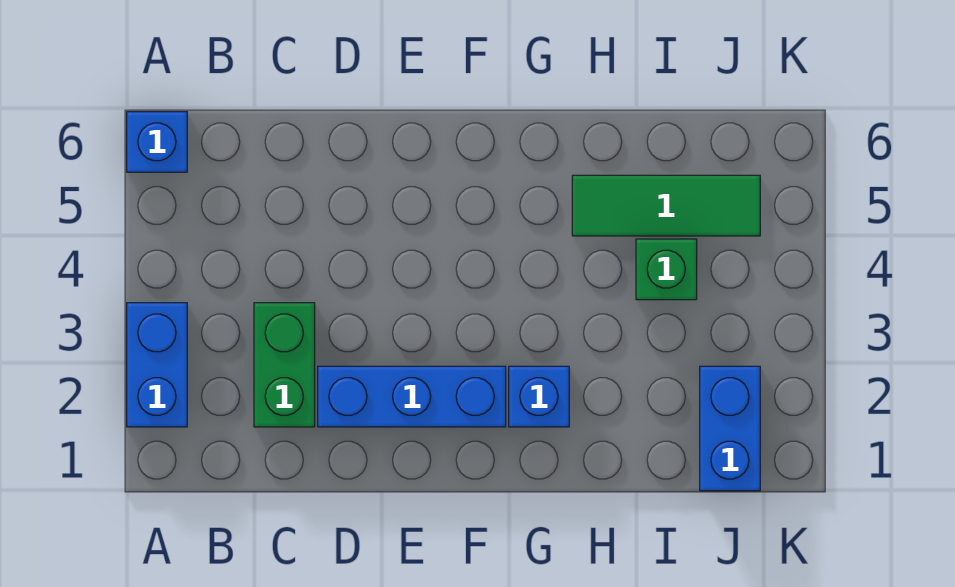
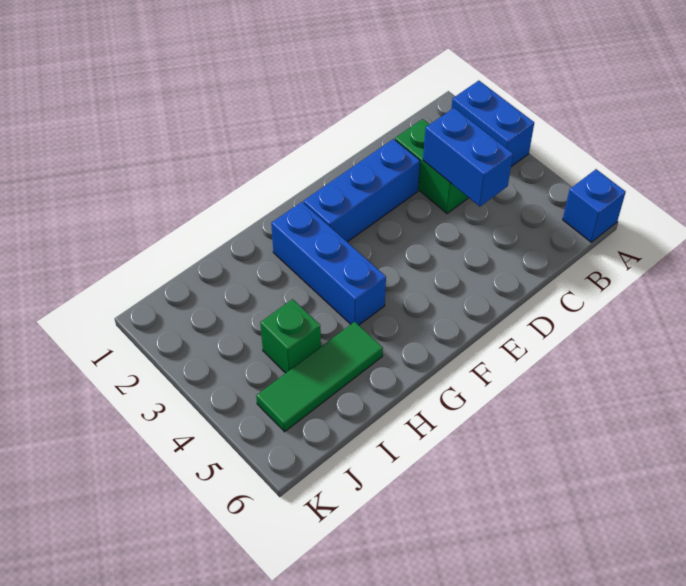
blue 1x1 brick [509,366,569,427] -> blue 1x3 brick [271,202,386,325]
blue 1x2 brick [700,366,760,491] -> blue 1x2 brick moved to [423,108,513,206]

